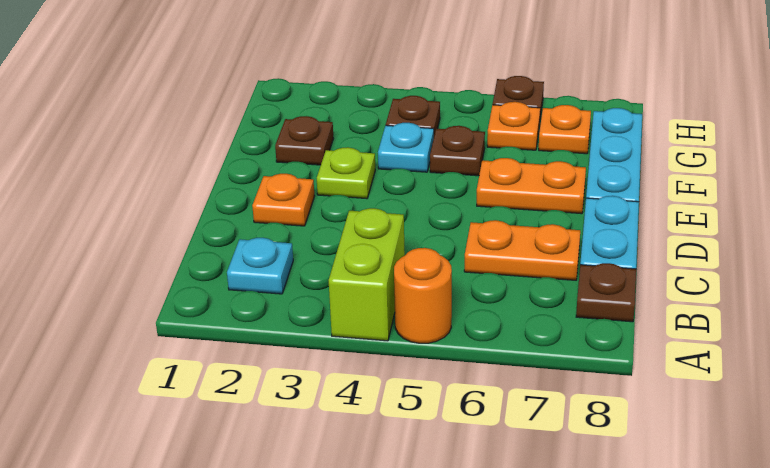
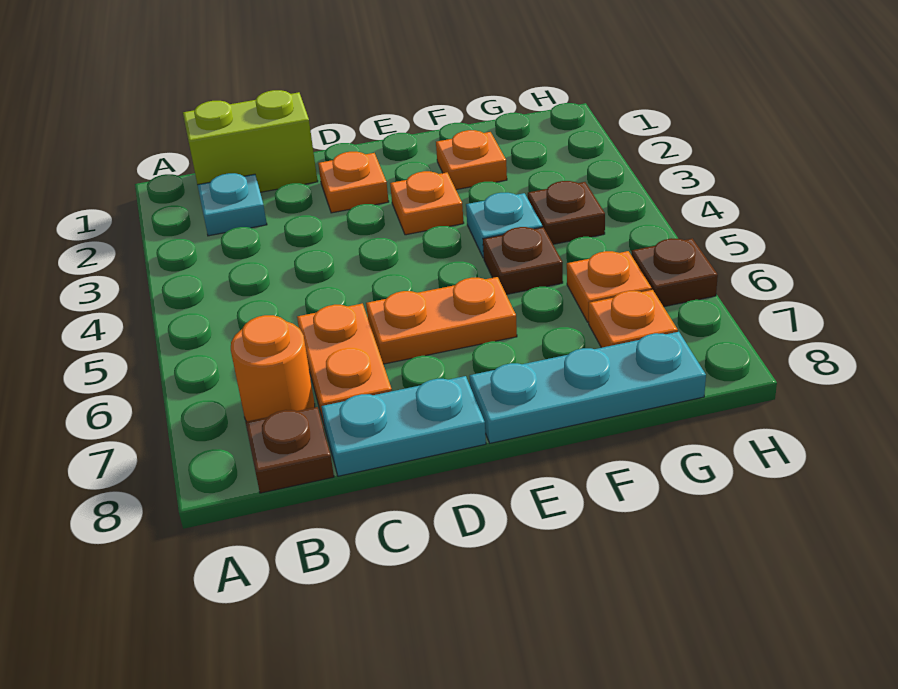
lime 1x2 brick [329,208,405,341] -> lime 1x2 brick moved to [183,90,318,192]
orange 1x1 round brick [394,248,452,343] -> orange 1x1 round brick moved to [231,315,315,422]
lime 1x1 plate [317,147,375,199] -> orange 1x1 plate [390,171,464,235]
orange 1x2 plate [477,158,586,214] -> orange 1x2 plate turned to [366,277,517,364]
brown 1x1 plate [275,116,333,165] -> orange 1x1 plate [436,130,507,190]

